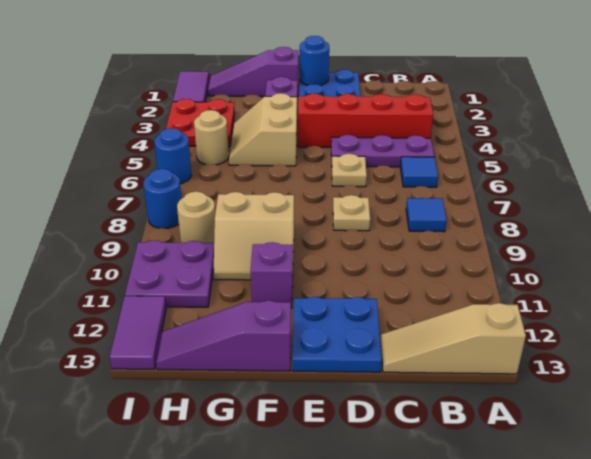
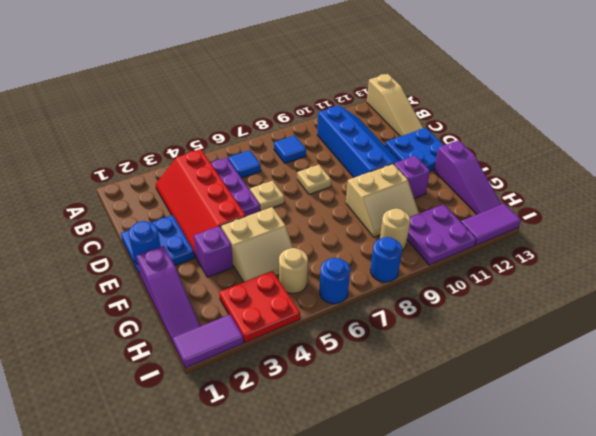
none -> blue 2x4 slope [317,106,399,178]
tan 2x2 slope [214,192,294,280] -> tan 2x2 slope turned to [346,164,419,237]

